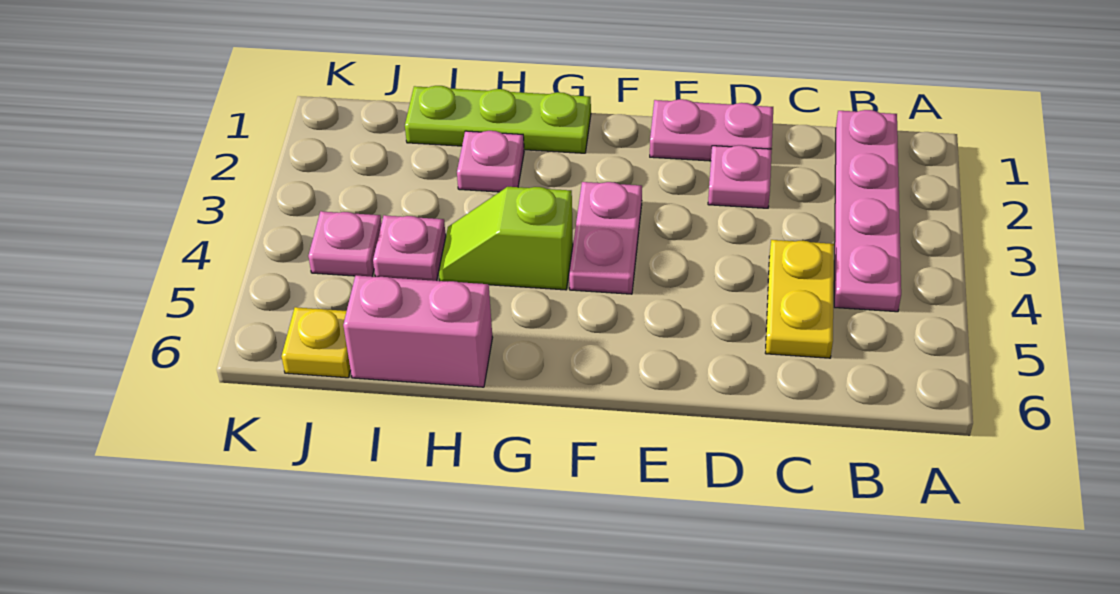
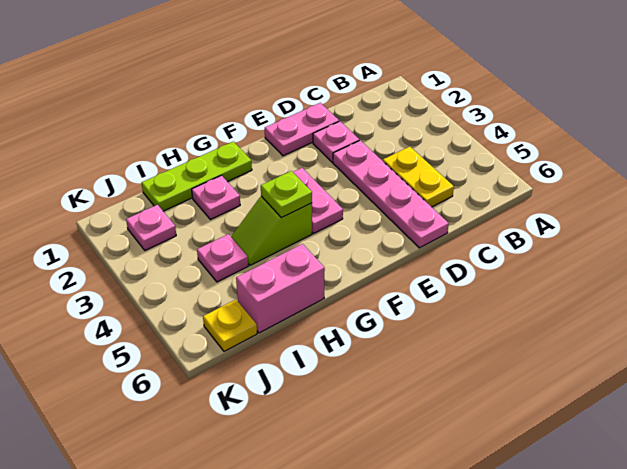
pink 1x4 plate [834,110,901,312] -> pink 1x4 plate moved to [333,140,449,248]
none -> lime 1x1 plate [261,171,312,218]
pink 1x1 plate [308,211,382,277] -> pink 1x1 plate moved to [126,205,176,250]

